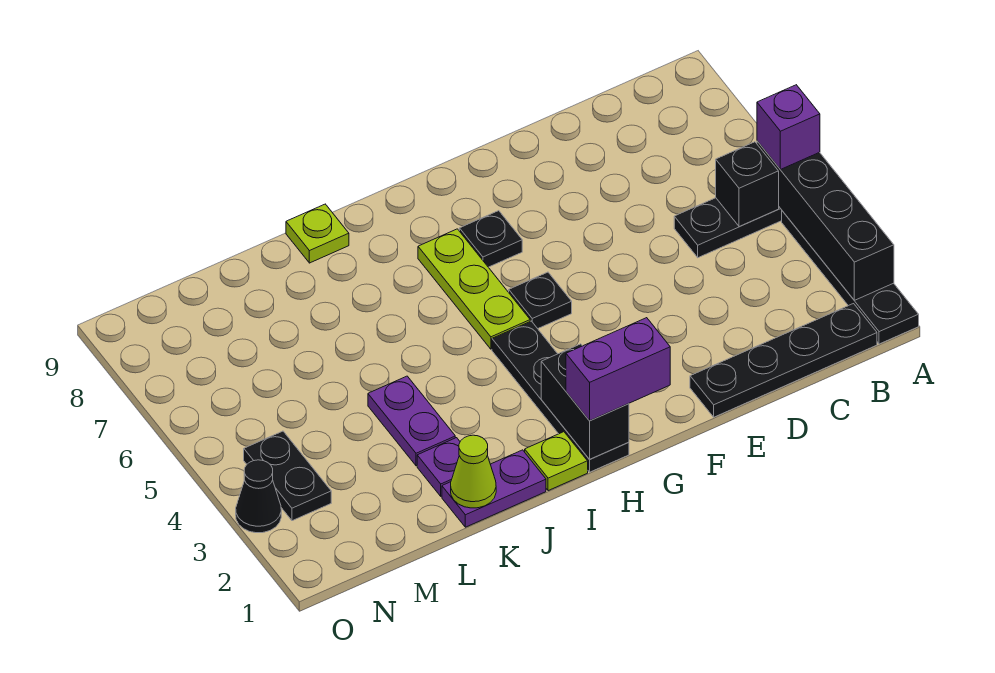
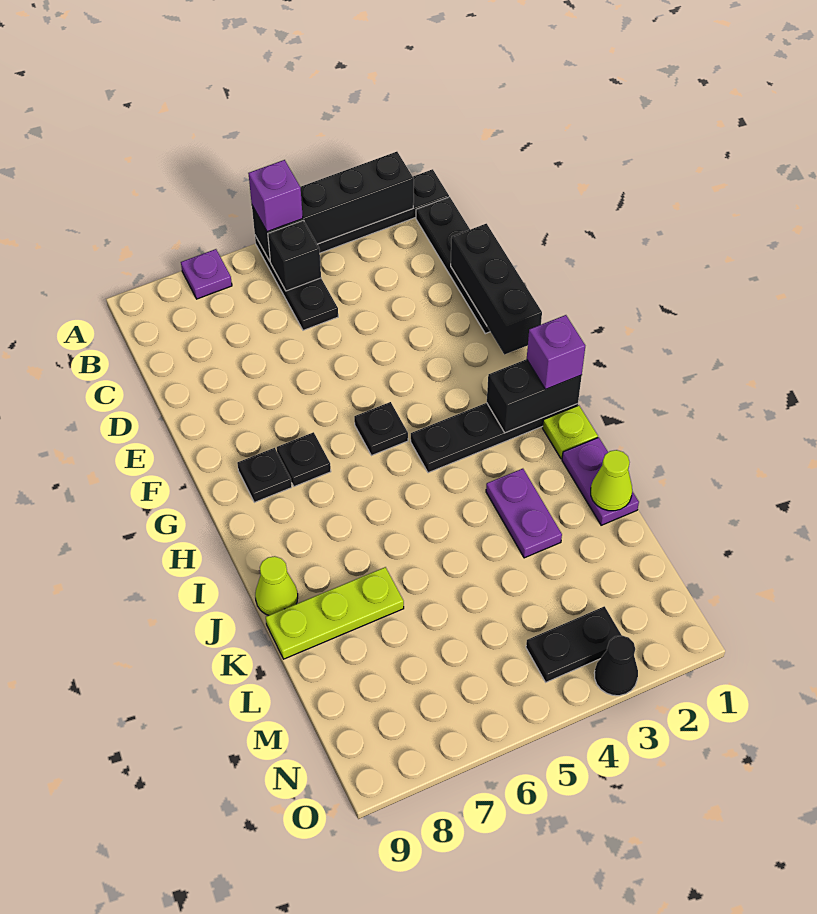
none -> black 1x3 brick [451,224,542,355]
purple 1x2 brick [566,318,670,421] -> purple 1x1 brick [527,315,585,389]
none -> black 1x1 plate [237,448,292,502]
lime 1x3 plate [418,229,530,349] -> lime 1x3 plate moved to [266,567,404,659]
lime 1x1 plate [286,204,349,263] -> lime 1x1 cone [255,556,298,615]
purple 1x1 plate [417,438,460,496] -> purple 1x1 plate moved to [181,249,232,299]
purple 1x2 plate [368,376,455,466] -> purple 1x2 plate turned to [486,469,562,558]

